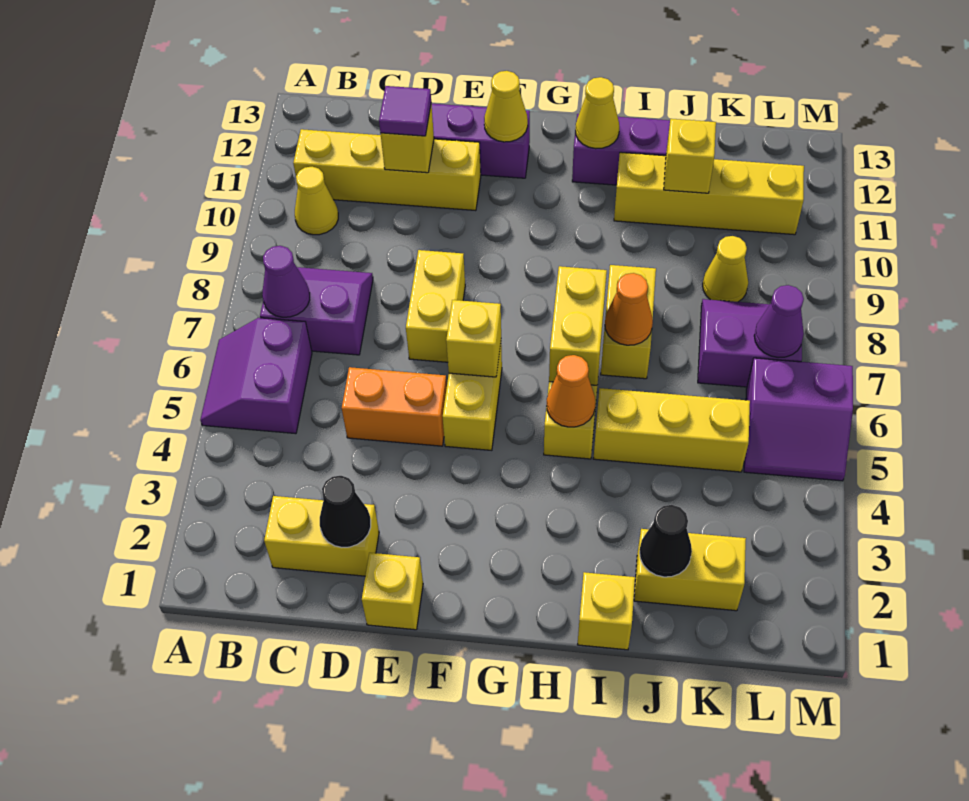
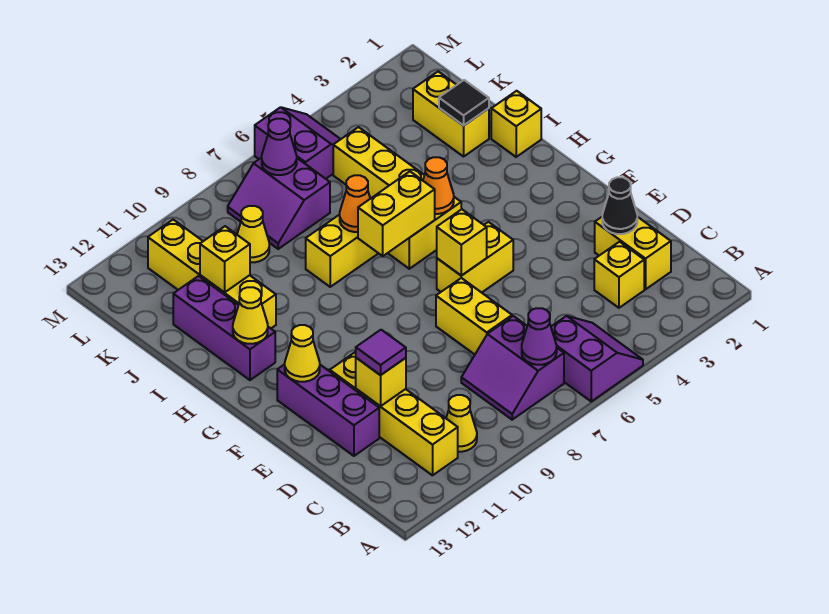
purple 2x2 slope [200,318,312,434] -> purple 2x2 slope turned to [551,316,643,401]
orange 1x2 brick [342,367,447,446] -> none
yellow 1x1 brick [362,553,423,630] -> yellow 1x1 brick moved to [594,242,644,308]
yellow 1x2 brick [406,250,465,362] -> yellow 1x2 brick turned to [436,278,512,354]
black 1x1 cone [640,505,692,577] -> black 1x1 tile [439,80,489,126]

